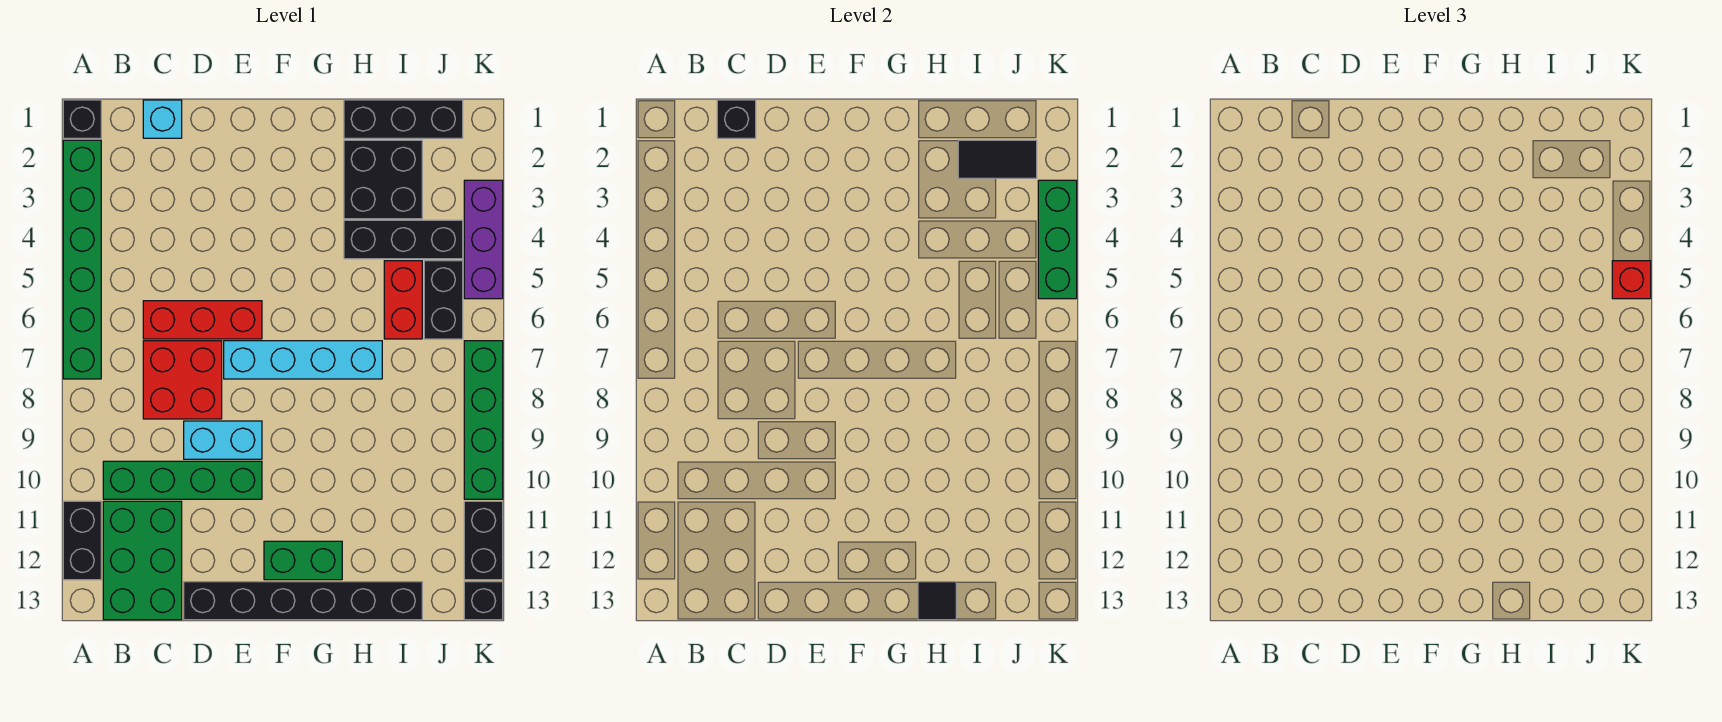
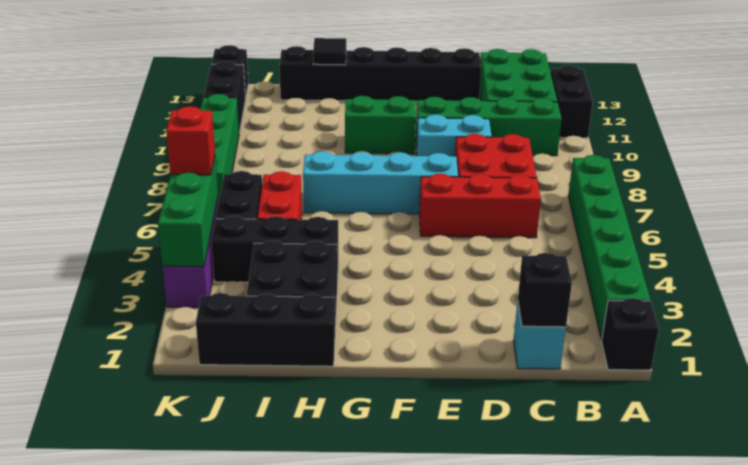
green 1x2 brick [264,541,342,580] -> green 1x2 brick moved to [345,96,416,154]
black 1x2 tile [958,140,1037,178] -> none

